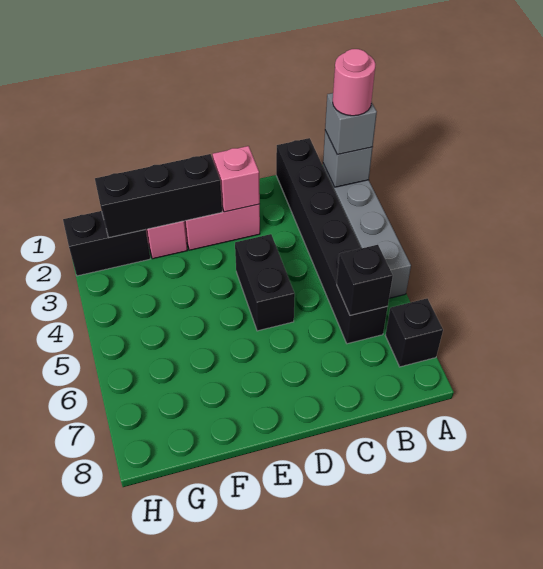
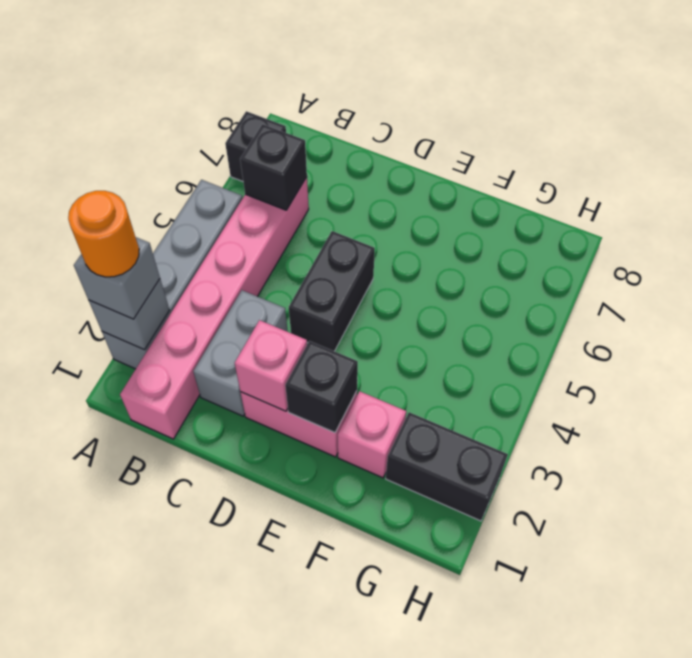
pink 1x1 round brick [333,49,376,116] -> orange 1x1 round brick [68,191,139,277]
black 1x6 brick [276,138,388,344] -> pink 1x6 brick [120,177,309,439]
none -> grey 1x2 brick [193,290,288,416]
black 1x3 brick [95,154,222,238] -> black 1x1 brick [285,341,358,433]

